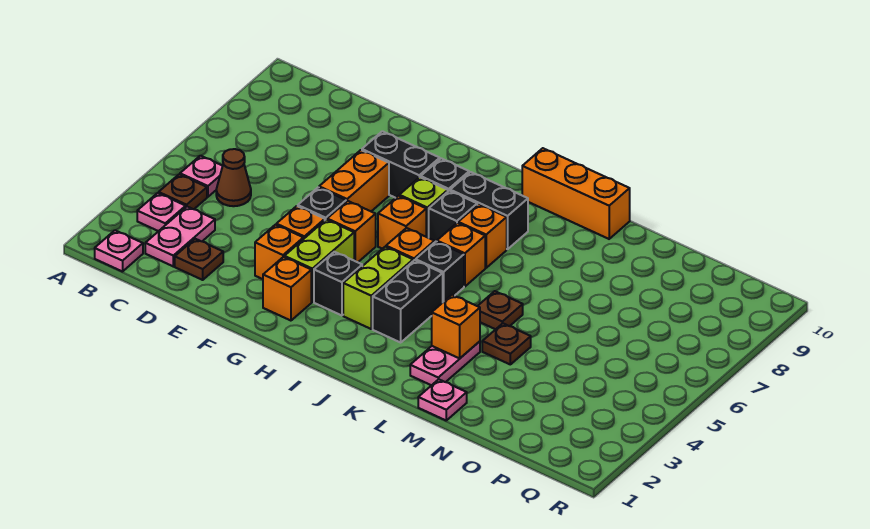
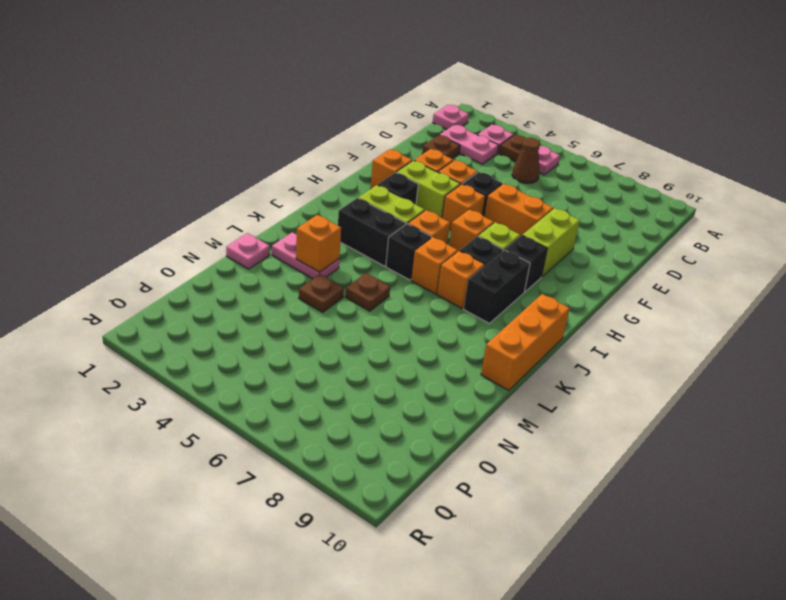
black 1x2 brick [362,131,440,198] -> lime 1x2 brick [522,208,580,277]

